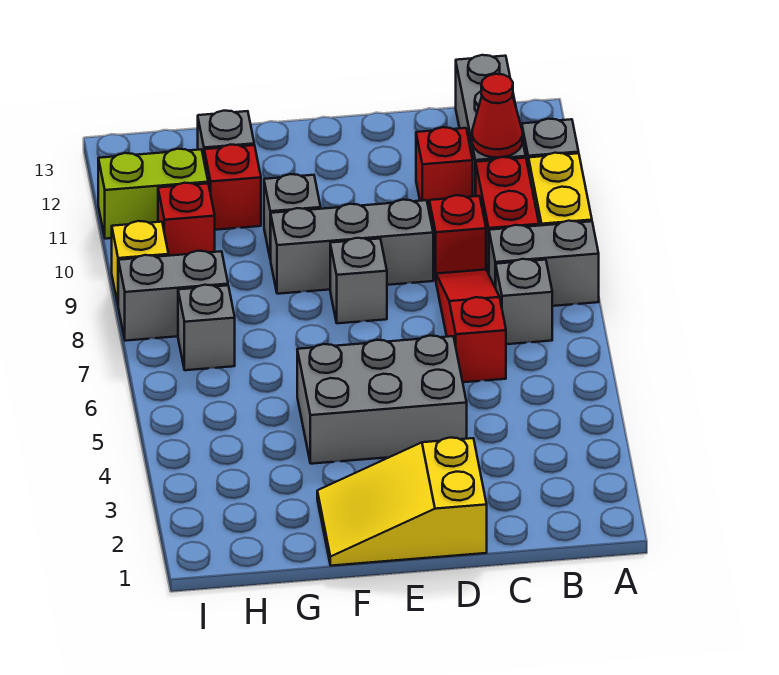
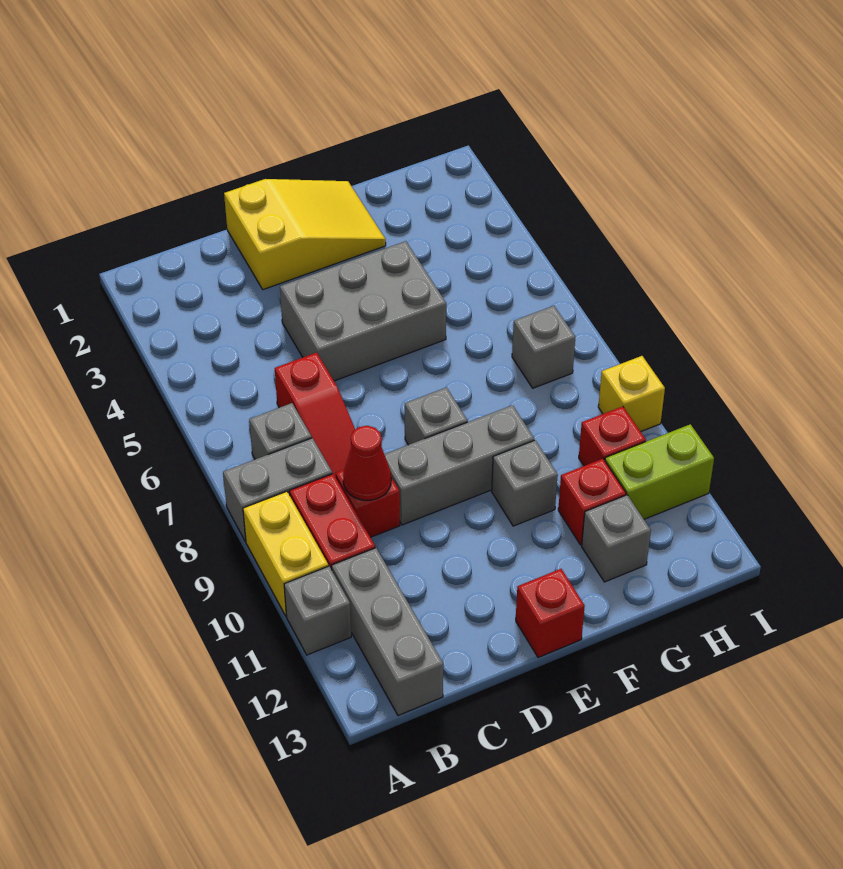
red 1x1 cone [472,74,522,158] -> red 1x1 cone moved to [343,426,391,500]
red 1x1 brick [416,127,473,209] -> red 1x1 brick moved to [516,569,585,658]
grey 1x2 brick [118,251,228,341] -> none

